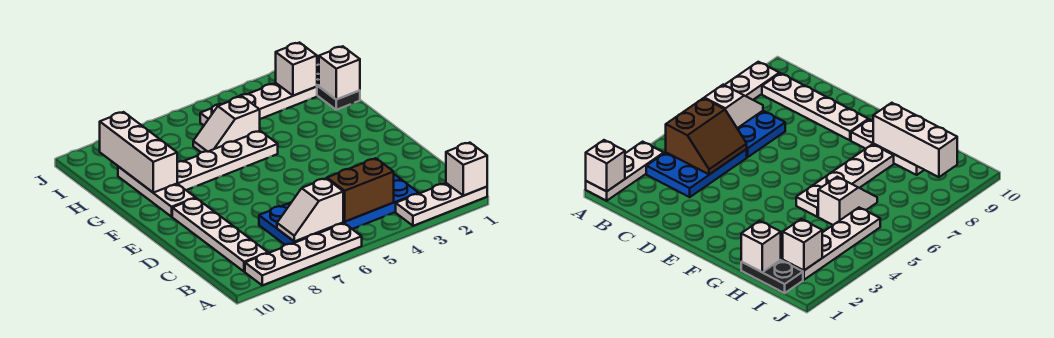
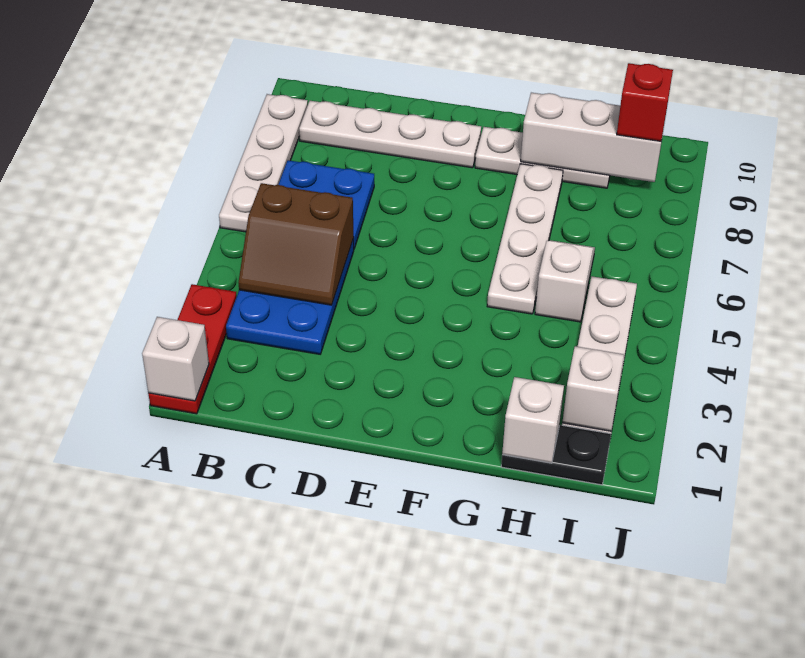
white 1x3 plate [396,183,487,226] -> red 1x3 plate [148,284,237,414]
brown 2x2 slope [326,158,394,222] -> brown 2x2 slope turned to [239,183,354,305]
white 1x2 slope [277,178,343,242] -> none
none -> red 1x1 brick [617,63,673,141]

